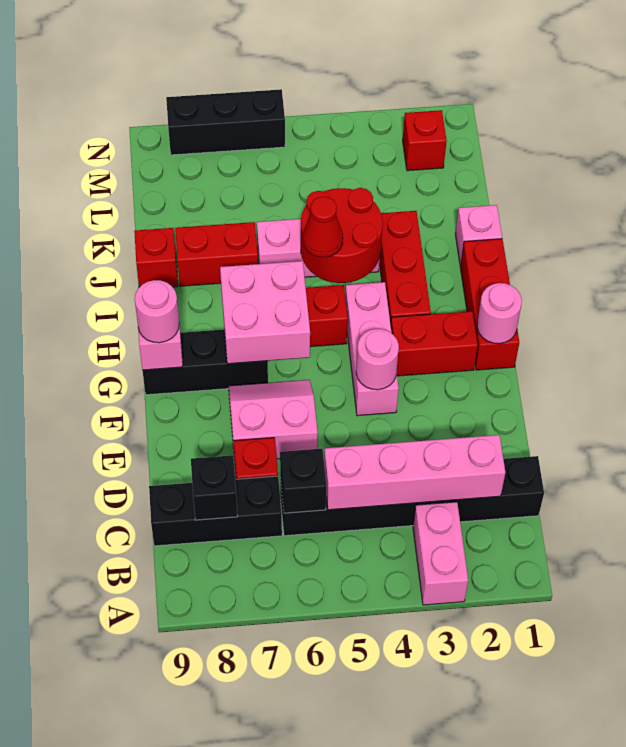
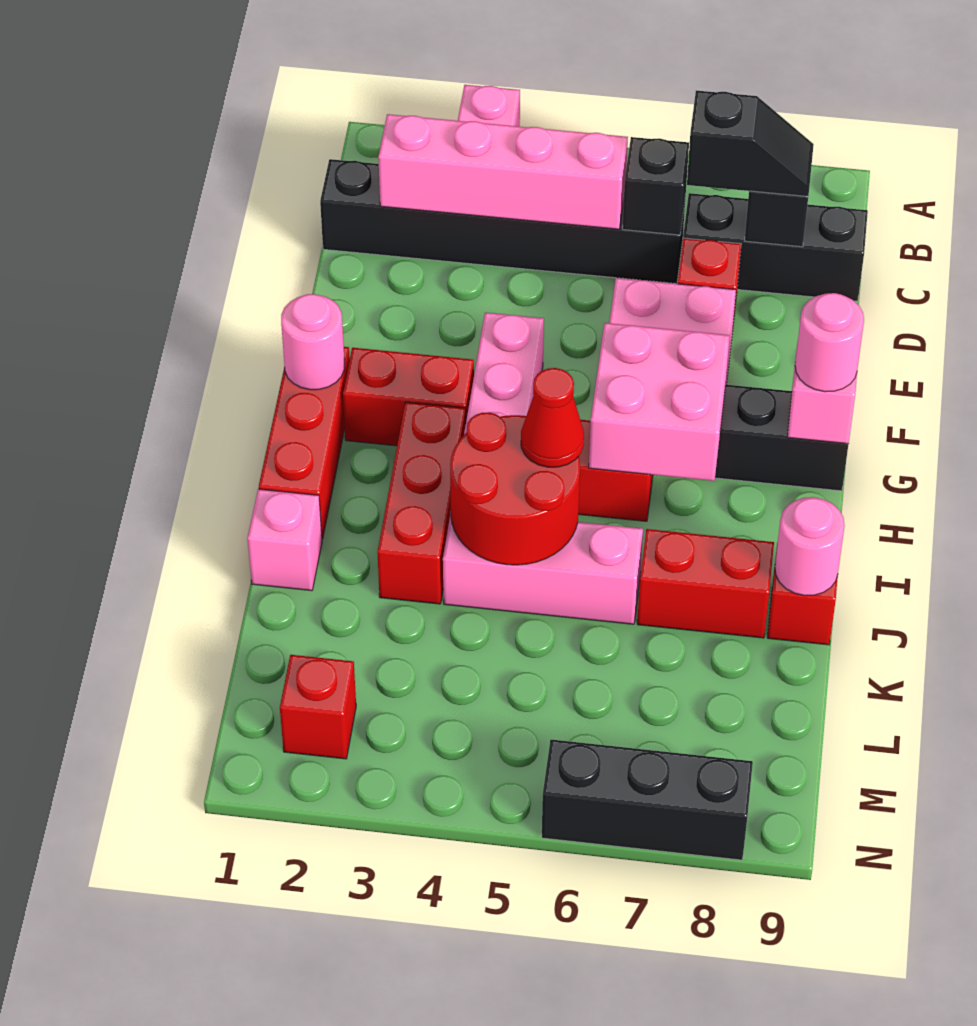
none -> black 1x2 slope [687,90,814,197]
pink 1x1 round brick [356,329,399,390] -> pink 1x1 round brick moved to [775,497,845,596]

